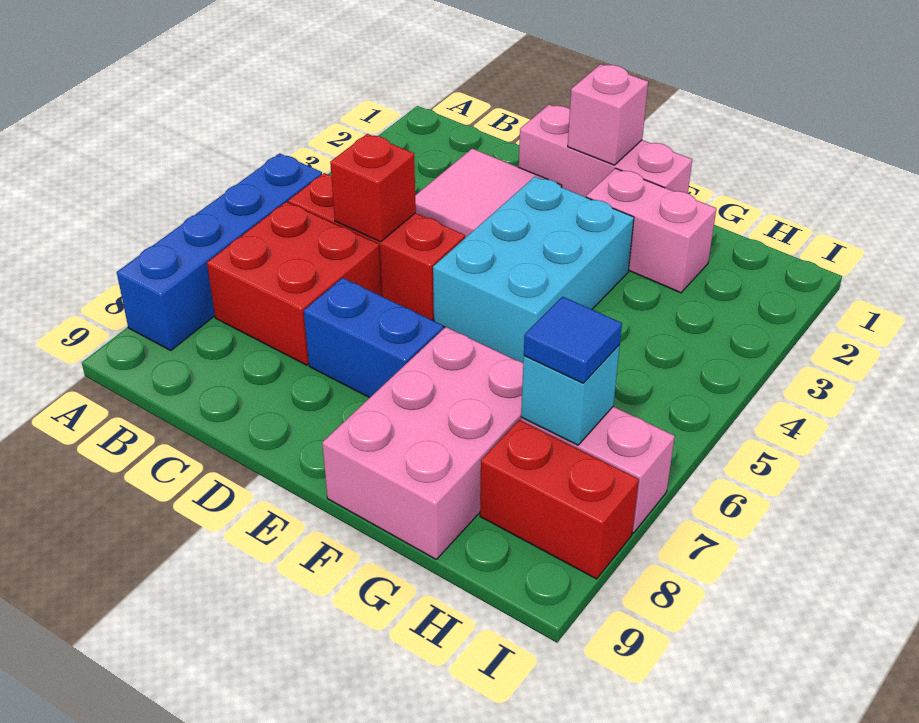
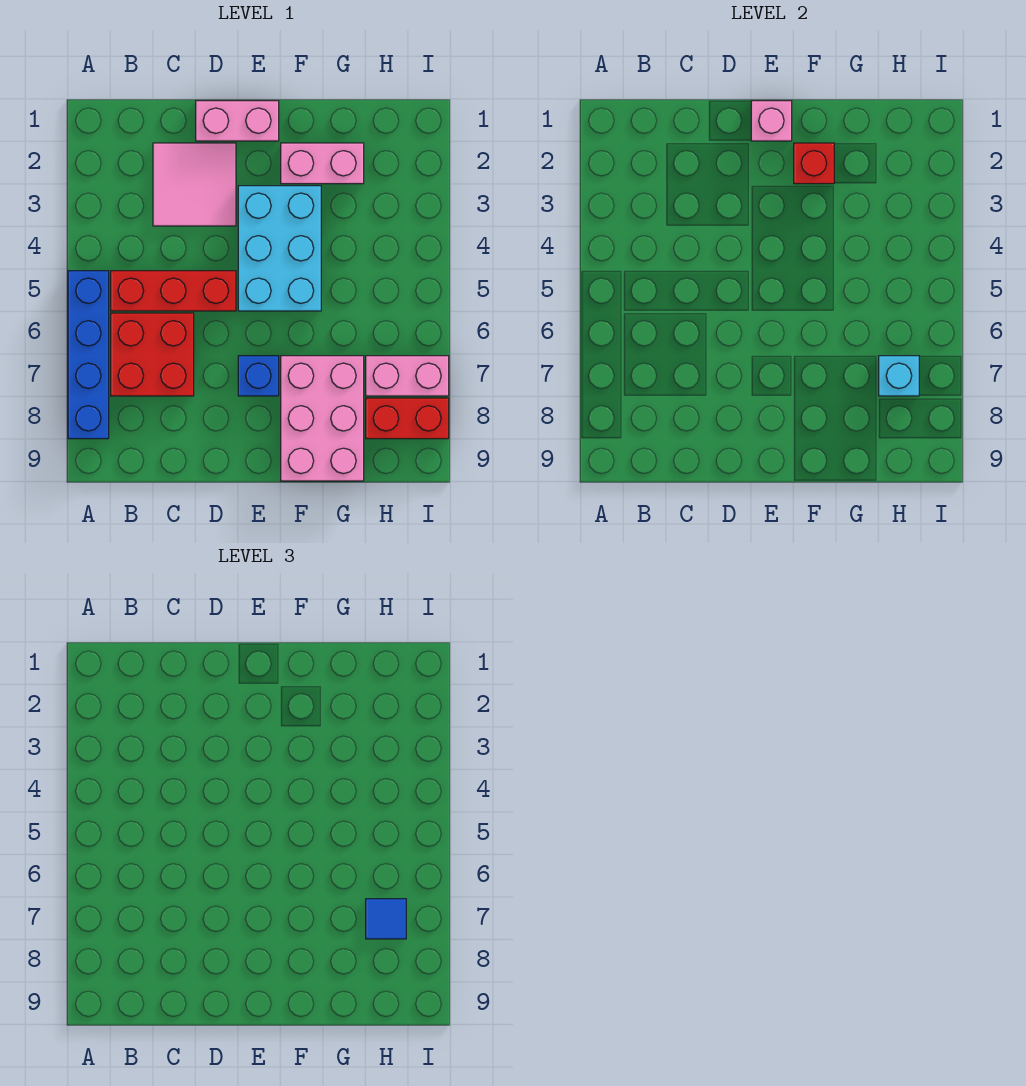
red 1x1 brick [330,134,416,242] -> red 1x1 brick moved to [794,143,834,184]
pink 1x3 brick [519,105,692,197] -> pink 1x2 brick [196,101,279,141]
blue 1x2 brick [304,278,443,398] -> blue 1x1 brick [238,356,279,396]

